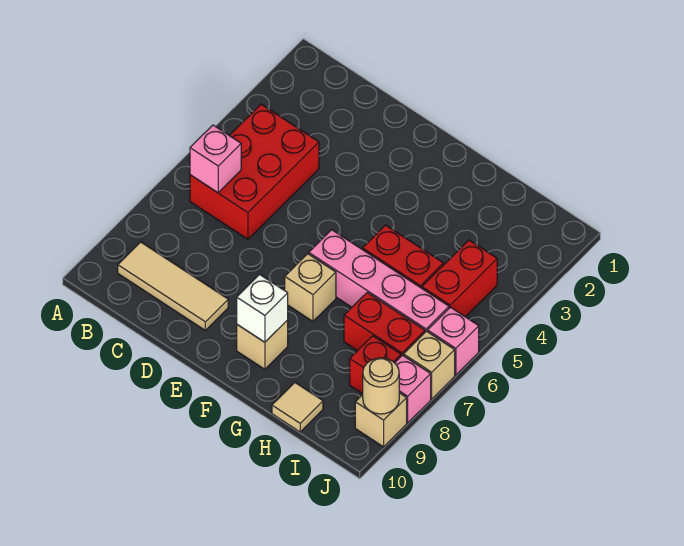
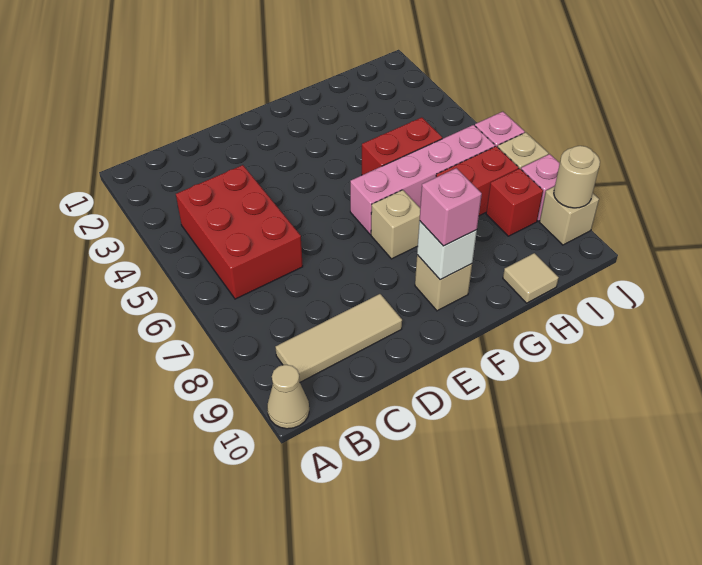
none -> tan 1x1 cone [267,365,309,429]
pink 1x1 brick [190,125,241,193] -> pink 1x1 brick moved to [420,168,482,246]
red 1x2 brick [422,240,497,317] -> none

